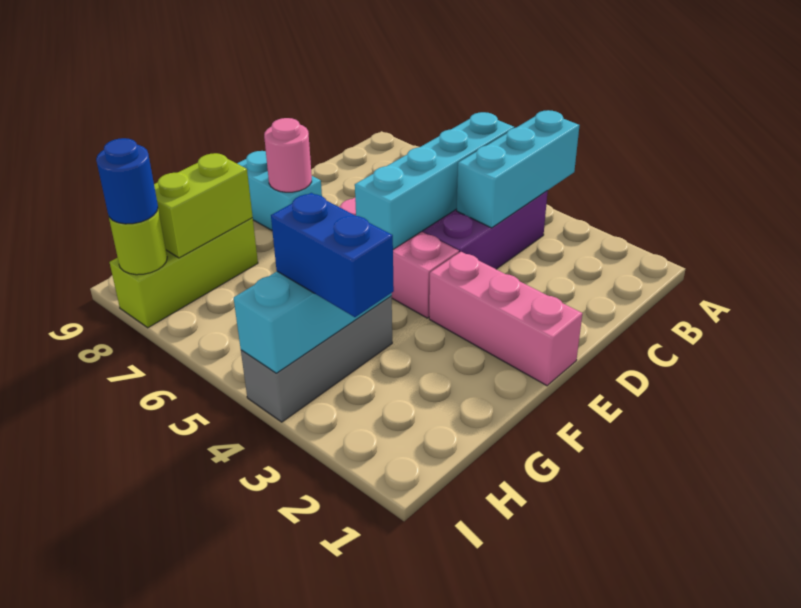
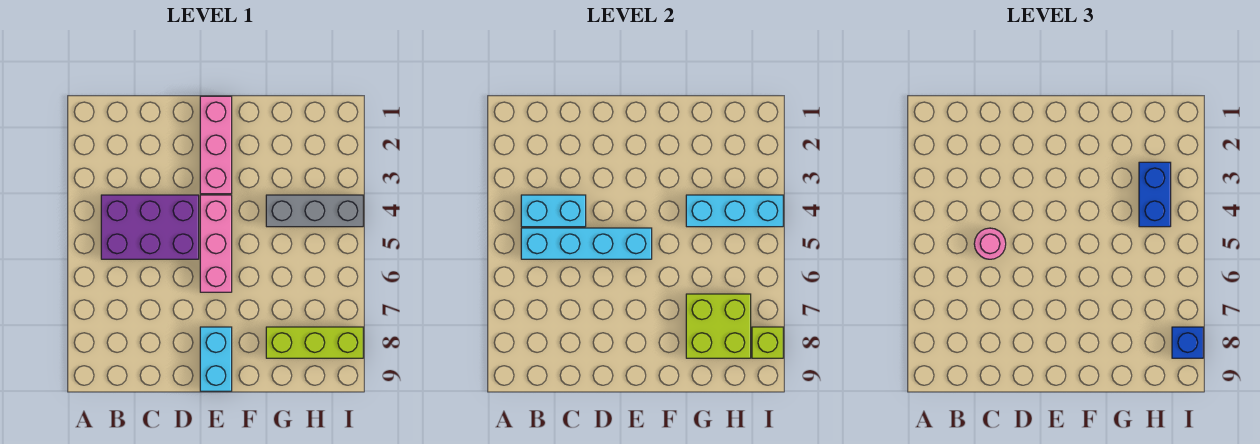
cyan 1x3 brick [457,110,580,228] -> cyan 1x2 brick [521,195,586,227]
pink 1x1 round brick [264,118,312,192] -> pink 1x1 round brick moved to [974,228,1006,259]
lime 1x2 brick [154,153,253,258] -> lime 2x2 brick [686,294,751,358]
lime 1x1 round brick [109,209,167,275] -> lime 1x1 brick [752,327,783,358]
blue 1x1 round brick [96,138,158,224] -> blue 1x1 brick [1172,327,1203,358]

